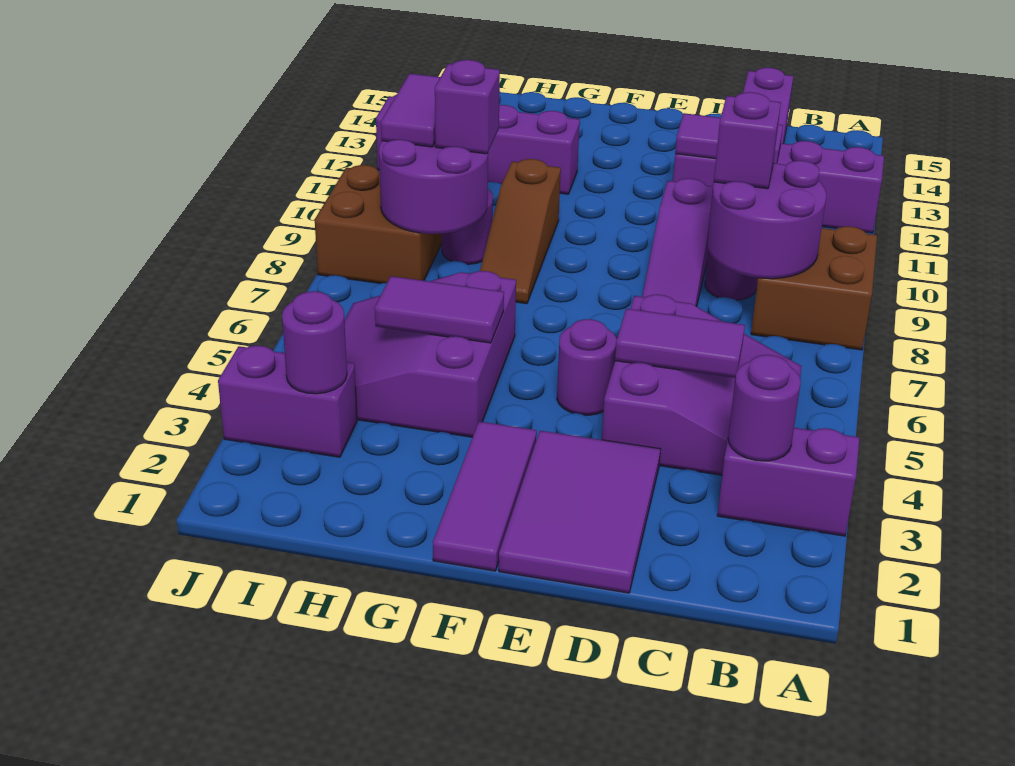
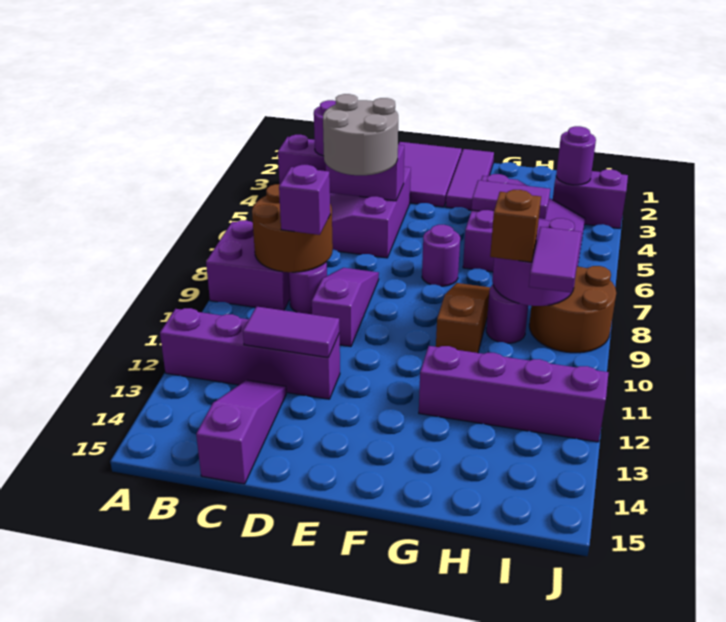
brown 2x2 brick [751,226,877,350] -> purple 2x2 brick [206,220,290,310]
purple 2x2 round brick [707,161,826,279] -> brown 2x2 round brick [252,184,333,272]
purple 1x2 tile [615,309,745,378] -> purple 1x2 brick [326,145,404,201]
none -> grey 2x2 round brick [323,94,398,175]
purple 1x1 round brick [557,319,617,415] -> purple 1x1 round brick moved to [422,225,460,286]
purple 1x1 brick [435,60,500,154] -> brown 1x1 brick [490,190,541,262]
brown 2x2 brick [315,165,442,284] -> brown 2x2 round brick [529,266,616,353]

